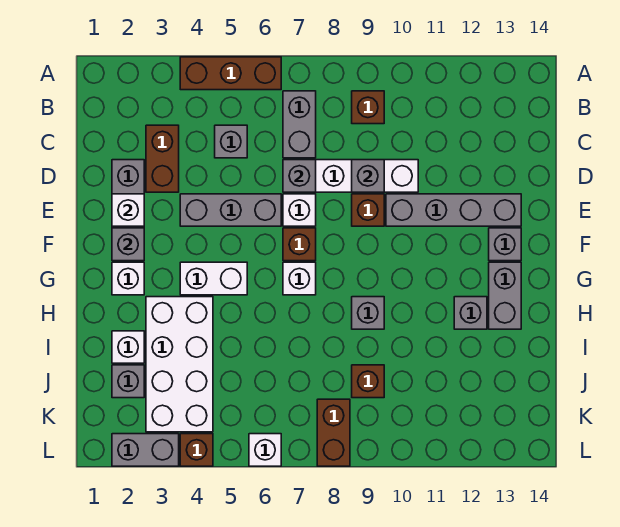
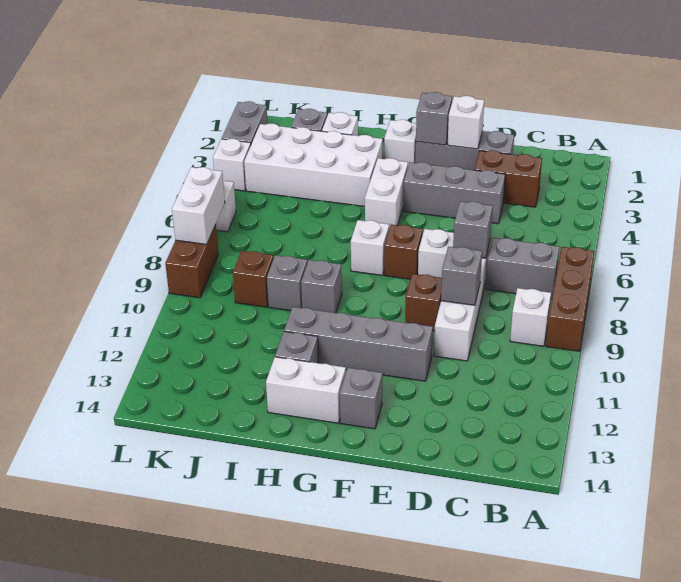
brown 1x3 brick [180,57,281,90] -> brown 1x3 brick moved to [546,247,594,351]
brown 1x1 brick [352,91,384,124] -> white 1x1 brick [510,288,551,346]
grey 1x1 brick [215,125,247,158] -> grey 1x1 brick moved to [267,255,307,311]
grey 1x3 brick [180,194,281,226] -> grey 1x3 brick turned to [403,162,505,224]
grey 1x4 brick [386,194,521,226] -> grey 1x4 brick turned to [284,307,433,381]
grey 1x2 brick [489,262,521,329] -> white 1x2 brick [266,357,346,423]
brown 1x2 brick [317,399,350,466] -> brown 1x2 brick turned to [165,225,218,298]
brown 1x1 brick [180,434,213,466] -> white 1x1 brick [213,139,251,191]
none -> white 1x2 brick [172,167,225,244]

